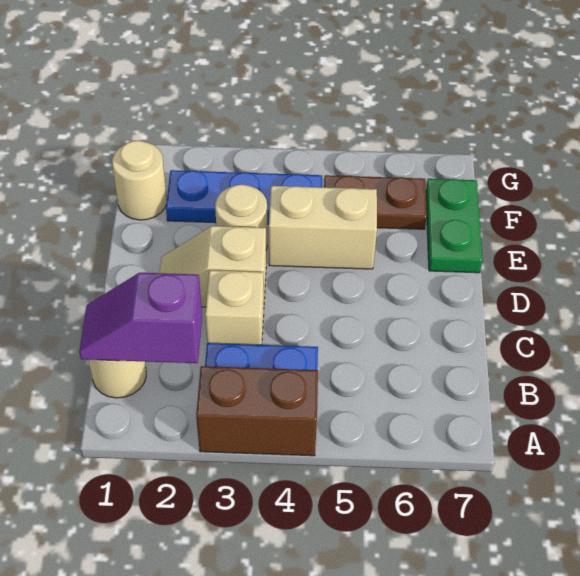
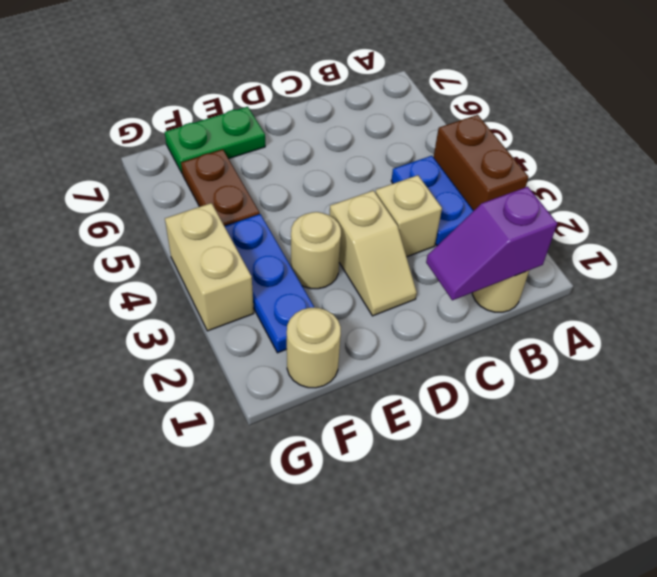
purple 1x2 slope [79,273,202,363] -> purple 1x2 slope turned to [426,187,557,300]
tan 1x2 brick [269,186,377,269] -> tan 1x2 brick moved to [165,203,254,331]

